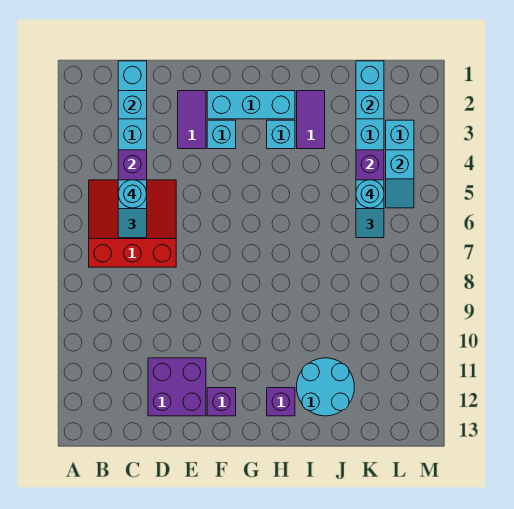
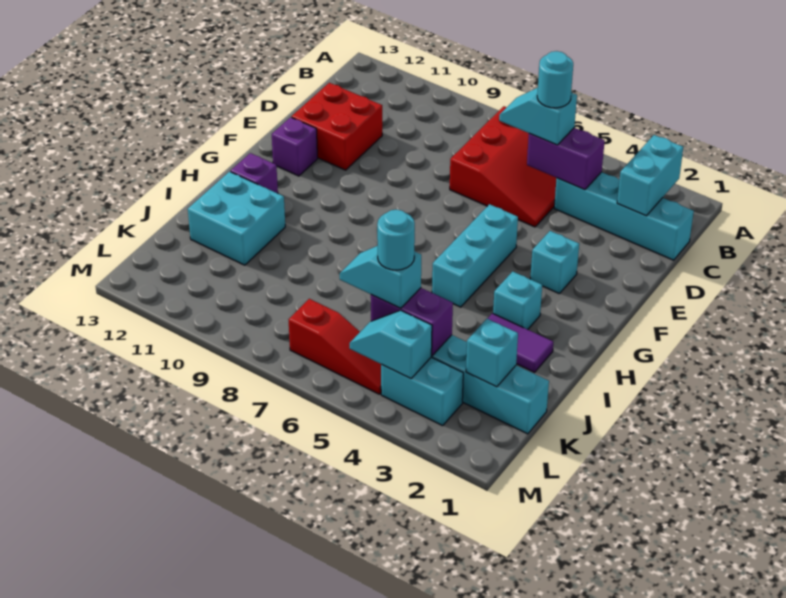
cyan 1x1 brick [118,91,147,119] -> cyan 1x2 brick [617,135,683,216]
purple 2x2 brick [148,358,206,416] -> red 2x2 brick [291,83,382,170]
purple 1x2 tile [178,91,206,149] -> none
cyan 1x3 brick [207,91,295,119] -> cyan 1x3 brick moved to [432,204,518,307]
cyan 2x2 round brick [297,358,354,416] -> cyan 2x2 brick [188,172,285,265]
none -> red 1x3 slope [289,299,381,394]

